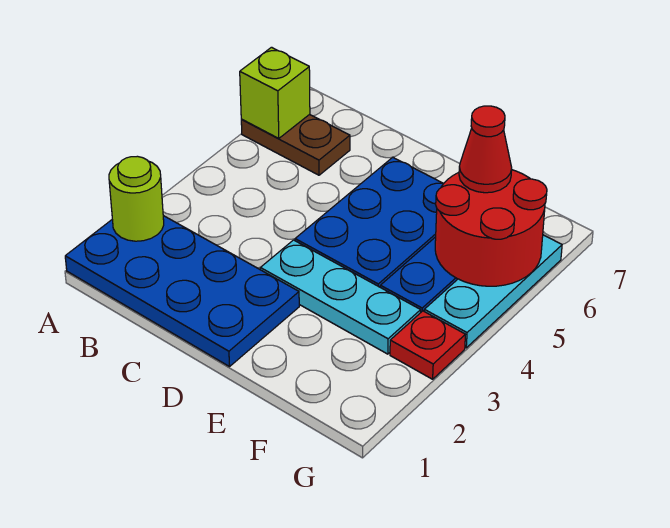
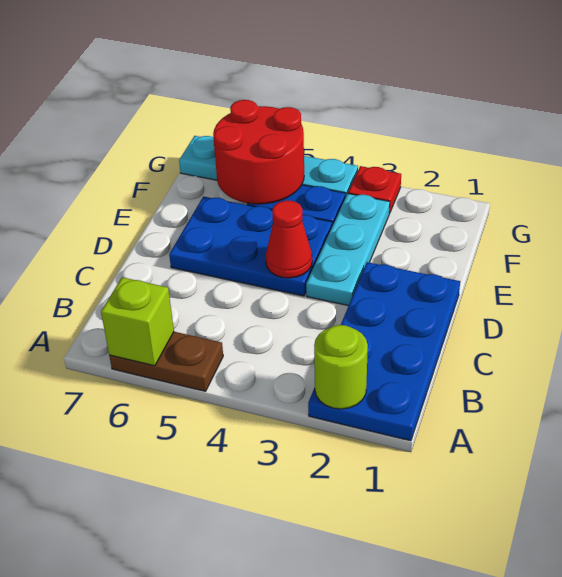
brown 1x2 plate [241,114,350,175] -> brown 1x2 plate turned to [109,332,223,391]
red 1x1 cone [459,106,512,193] -> red 1x1 cone moved to [266,201,312,278]
cyan 1x3 plate [424,235,562,348] -> cyan 1x4 plate [179,136,358,198]

